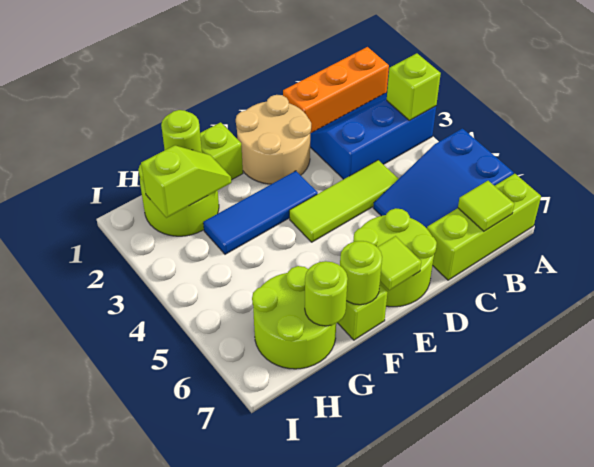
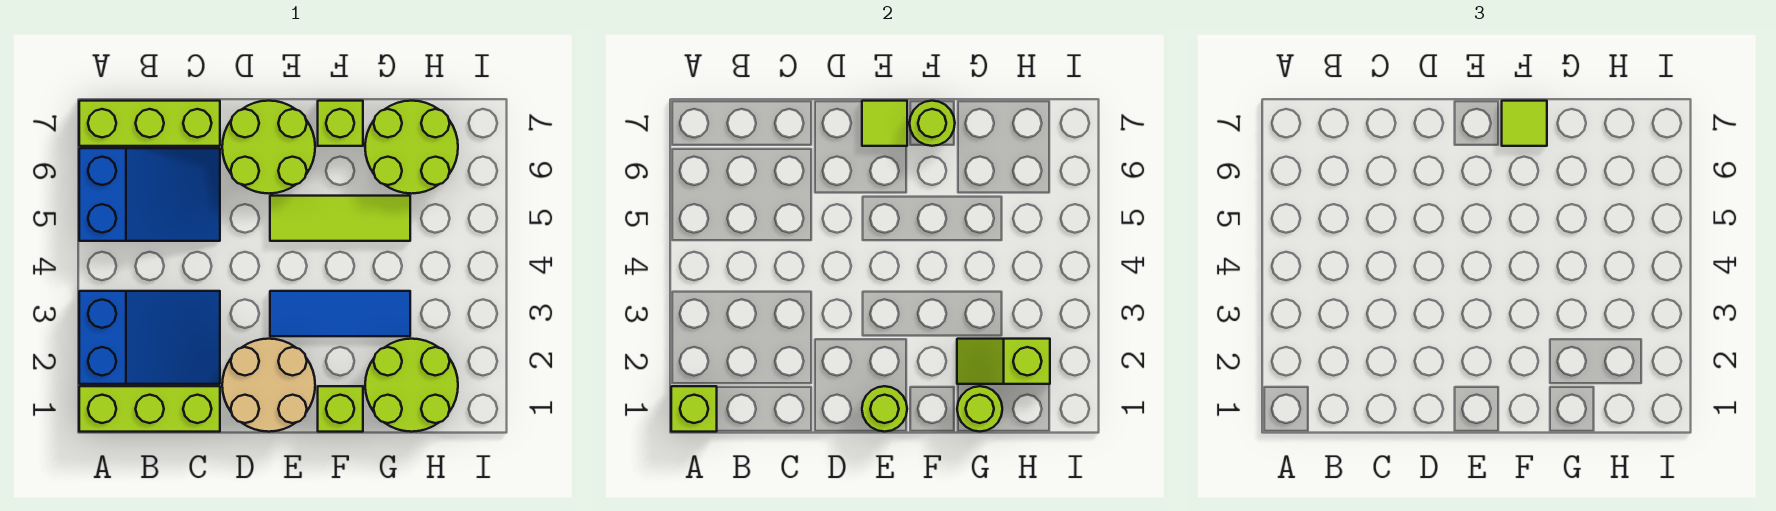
orange 1x3 brick [283,47,389,133] -> lime 1x3 brick [79,386,220,432]
blue 2x3 slope [310,92,436,179] -> blue 2x3 slope turned to [79,291,220,384]
lime 1x1 brick [387,53,441,121] -> lime 1x1 brick moved to [671,386,717,432]
lime 1x1 tile [458,181,514,231] -> lime 1x1 tile moved to [1502,101,1547,146]
lime 1x3 tile [289,160,398,242] -> lime 1x3 tile moved to [270,196,410,241]
lime 1x1 round brick [305,261,348,326] -> lime 1x1 round brick moved to [862,386,907,432]

